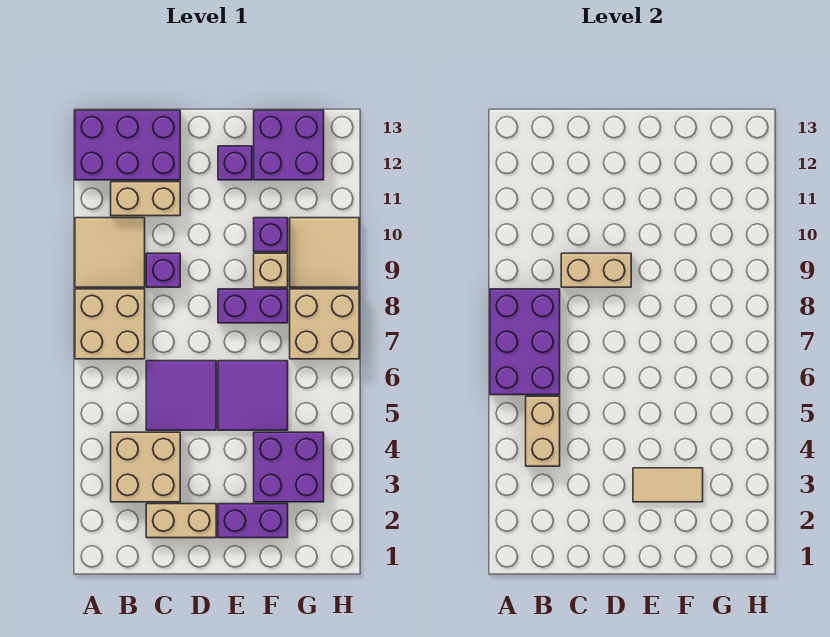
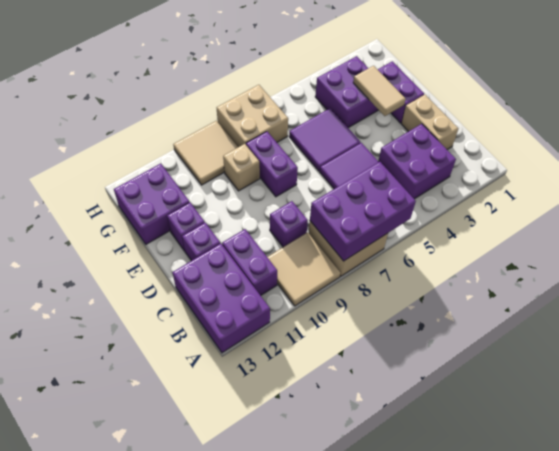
tan 2x2 brick [111,432,180,502] -> purple 2x2 brick [379,124,456,199]
tan 1x2 brick [526,396,560,466] -> none
tan 1x2 brick [111,182,180,216] -> purple 1x2 brick [222,229,277,296]
tan 1x2 brick [561,253,631,287] -> none
purple 1x1 brick [254,218,288,252] -> purple 1x1 brick moved to [182,223,220,261]

